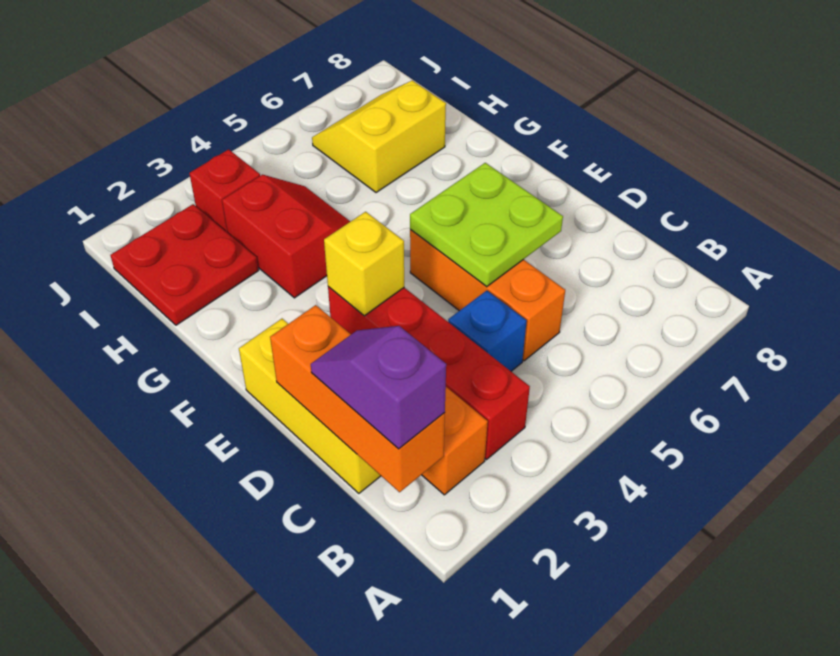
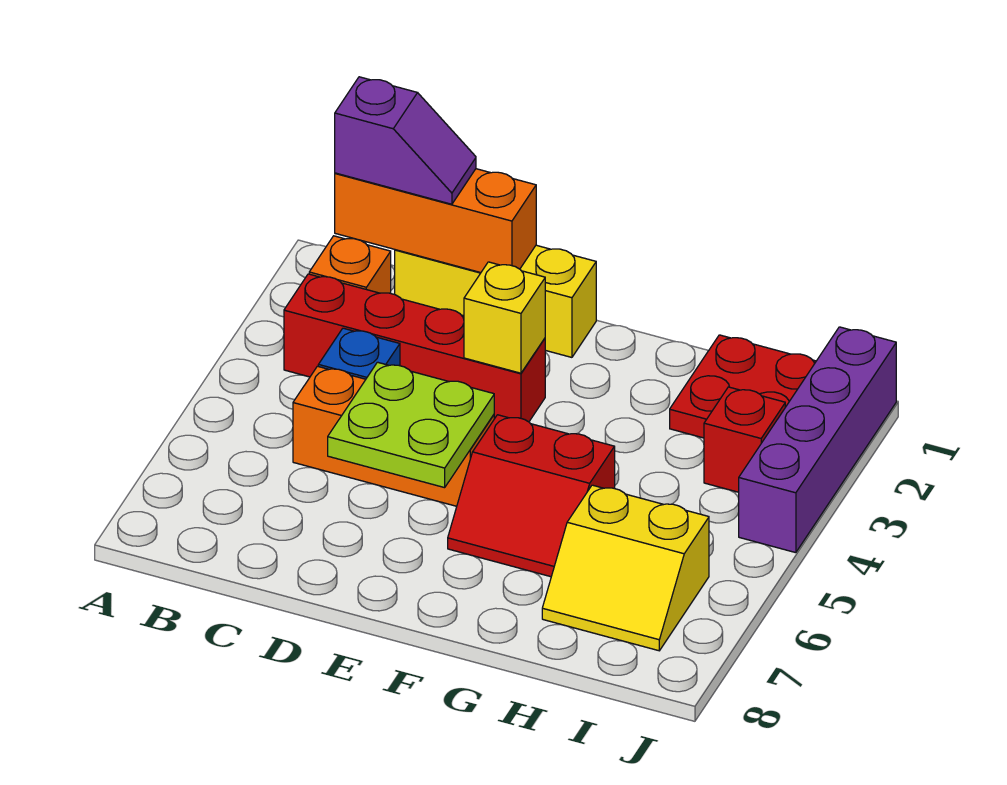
red 2x2 slope [222,175,350,298] -> red 2x2 slope moved to [448,415,615,577]
yellow 2x2 slope [312,80,446,193] -> yellow 2x2 slope turned to [542,485,709,651]
none -> purple 1x4 brick [739,327,896,553]

